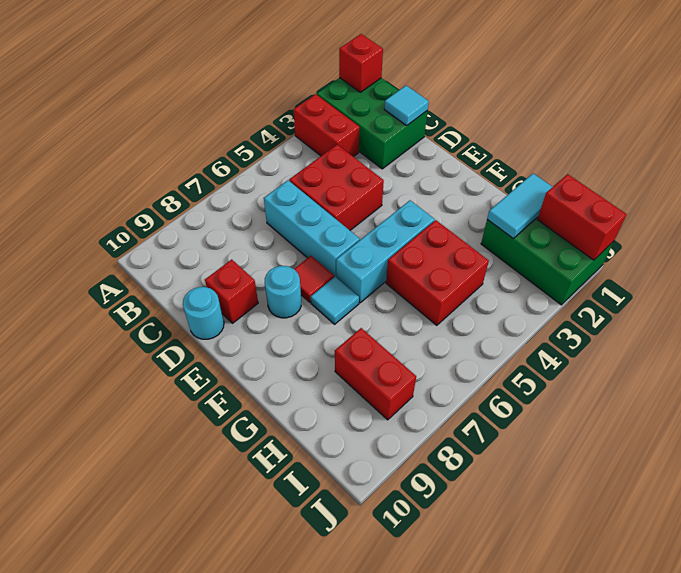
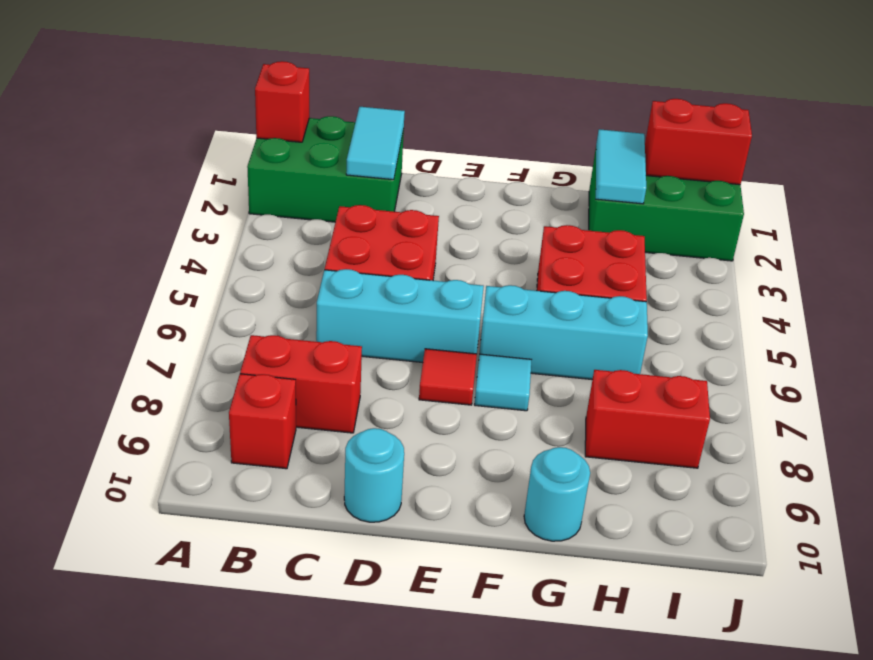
red 1x2 brick [294,94,359,157] -> red 1x2 brick moved to [240,335,362,433]
cyan 1x1 tile [384,86,429,125] -> cyan 1x2 tile [346,107,405,180]
red 1x1 brick [205,259,258,323] -> red 1x1 brick moved to [229,374,296,469]
cyan 1x1 round brick [265,266,301,318] -> cyan 1x1 round brick moved to [524,447,590,541]
cyan 1x3 brick [336,201,435,303] -> cyan 1x3 brick turned to [479,285,648,380]

